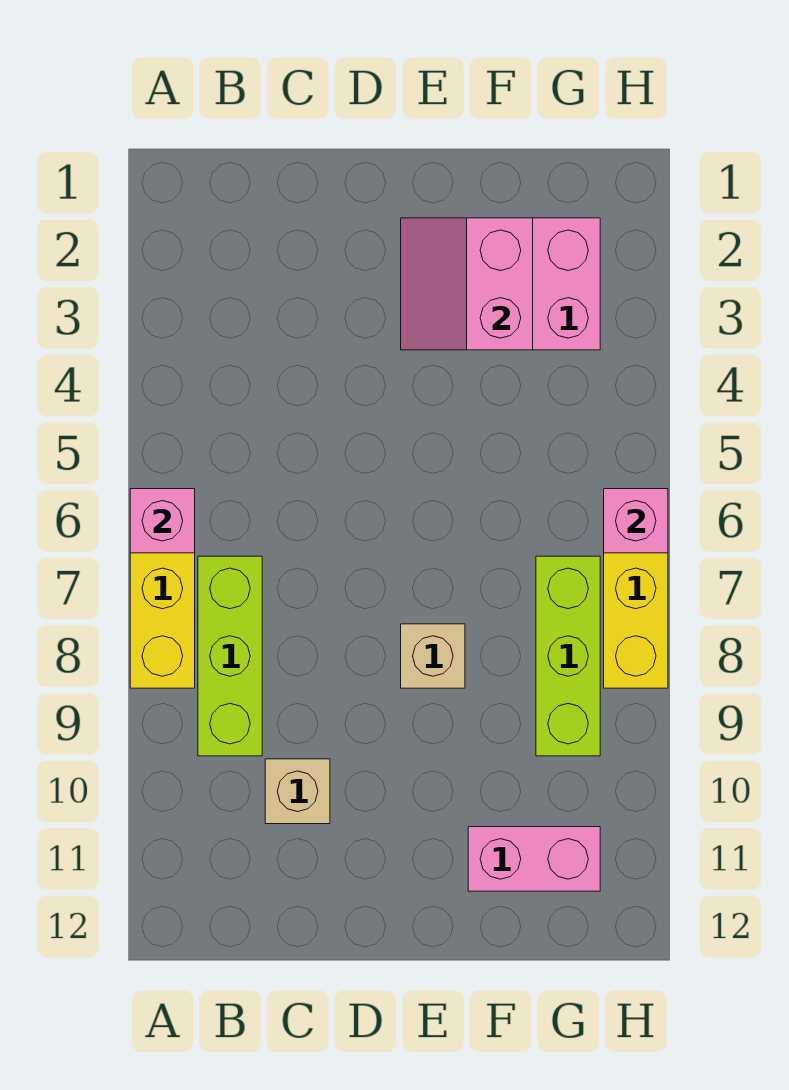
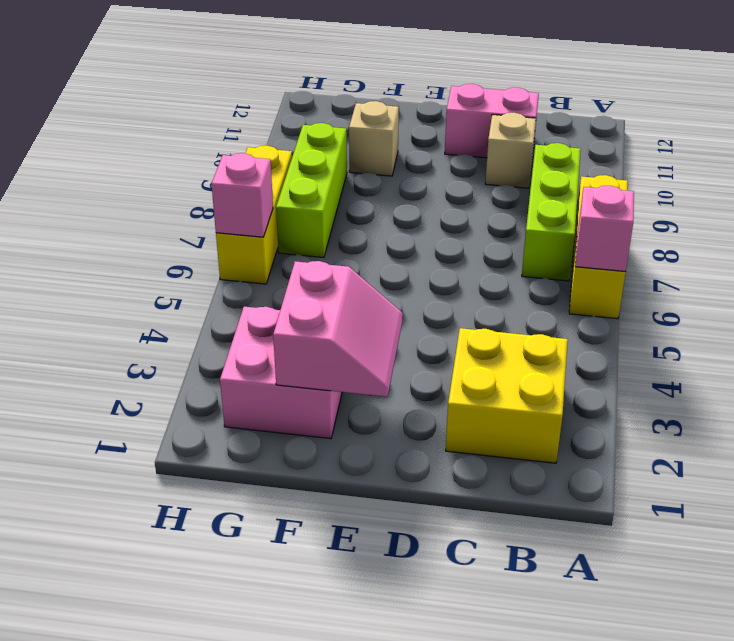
none -> yellow 2x2 brick [446,328,568,463]
tan 1x1 brick [401,624,465,688] -> tan 1x1 brick moved to [349,101,399,176]
pink 1x2 brick [468,827,600,891] -> pink 1x2 brick moved to [445,84,539,158]

